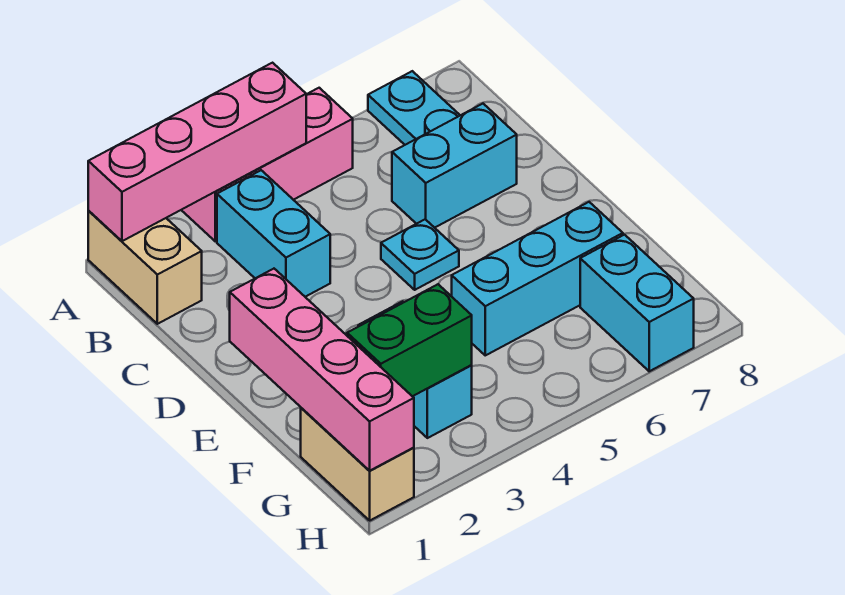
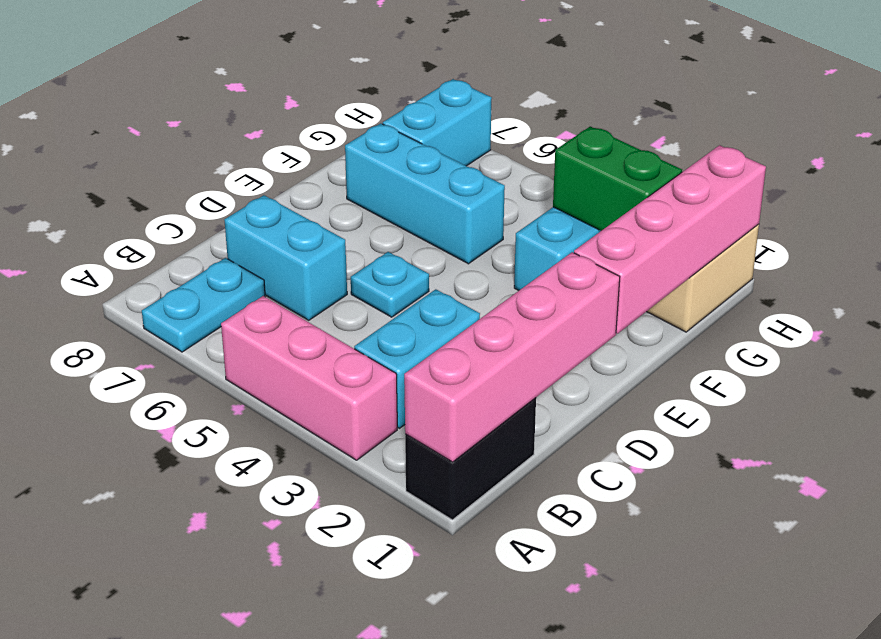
tan 1x2 brick [88,211,202,324] -> black 1x2 brick [405,398,536,520]
pink 1x4 brick [88,63,306,241] -> pink 1x4 brick turned to [404,252,620,462]

